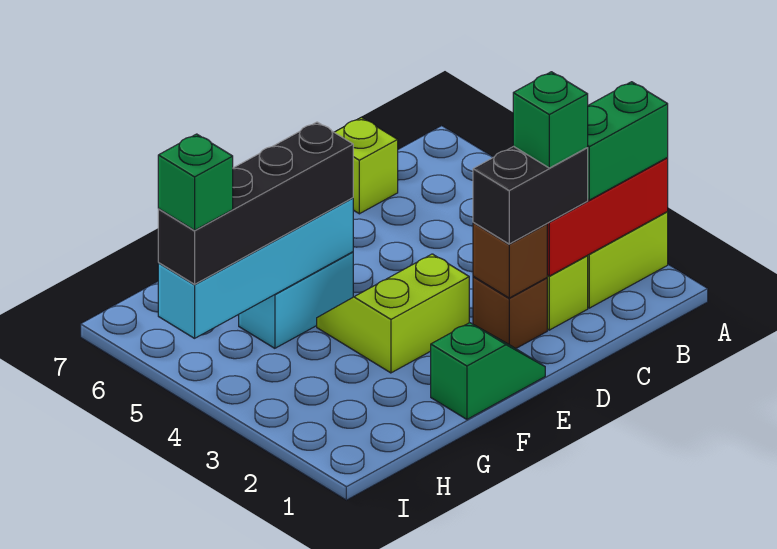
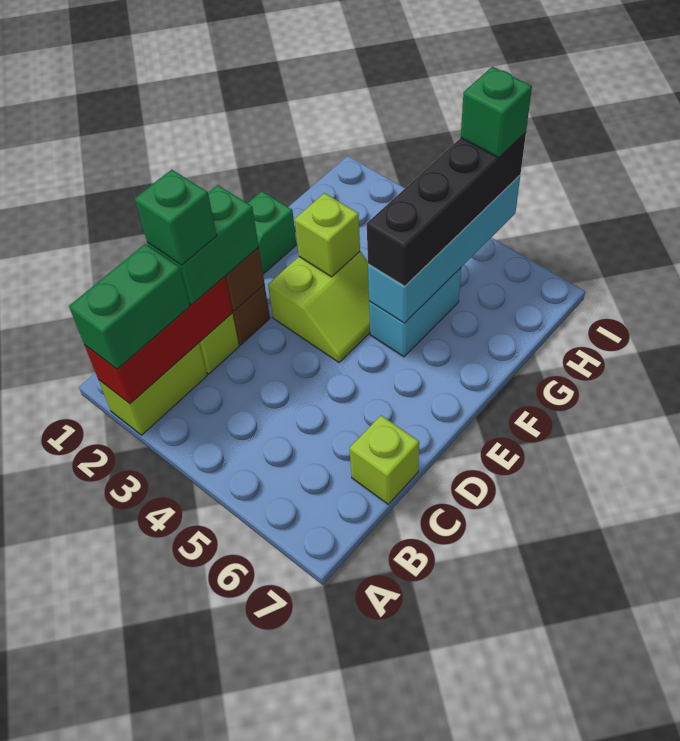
black 1x2 brick [473,146,588,244] -> green 1x2 brick [147,185,259,305]
none -> lime 1x1 brick [295,193,360,277]

